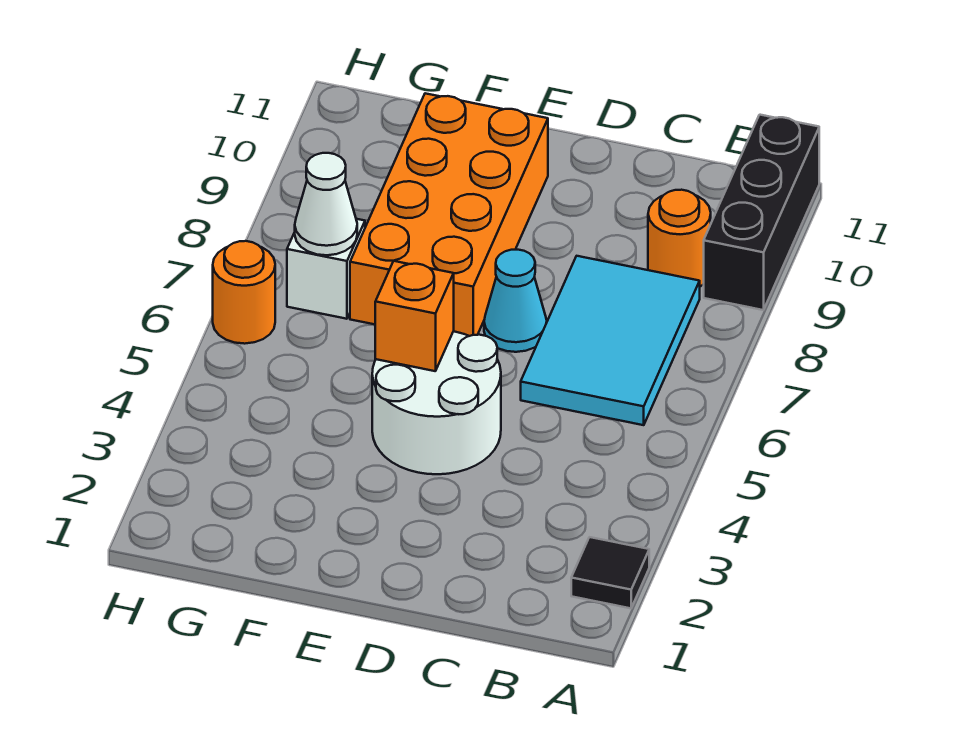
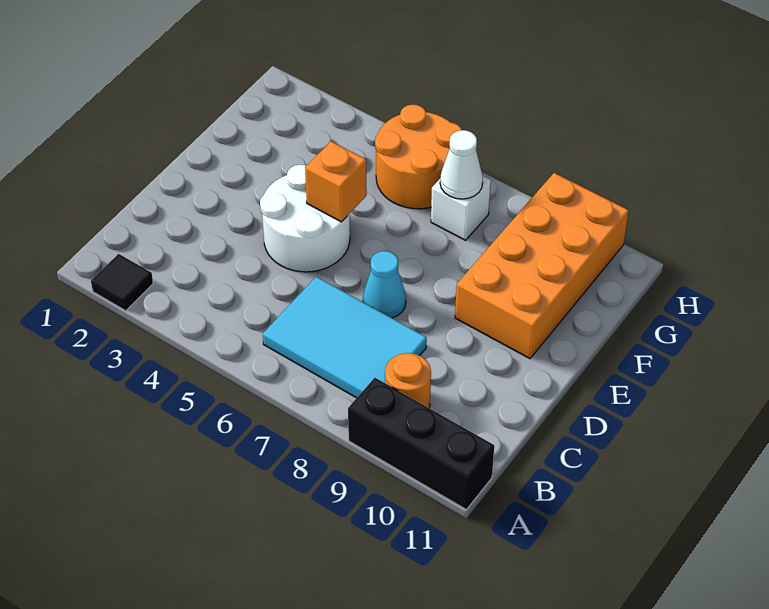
orange 2x4 brick [350,93,548,336] -> orange 2x4 brick turned to [455,173,629,359]
orange 1x1 round brick [213,241,275,344] -> orange 2x2 round brick [375,105,462,209]

